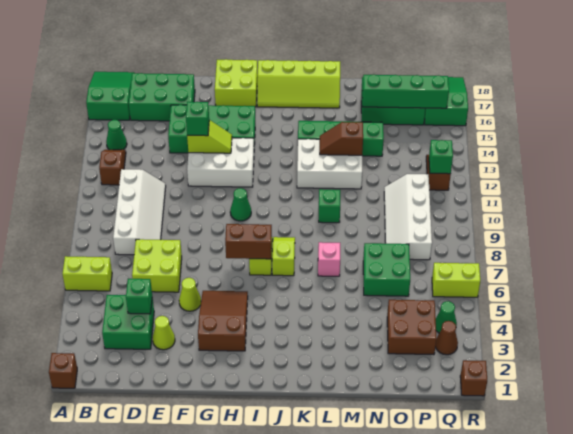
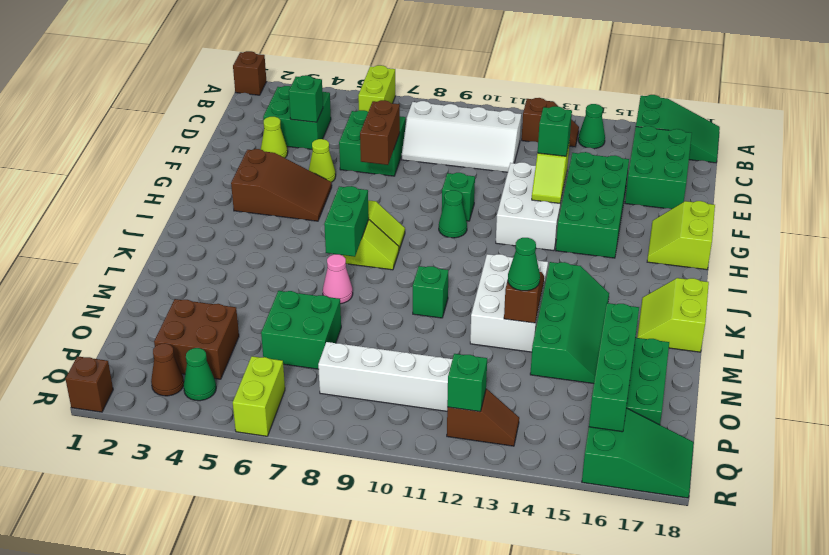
lime 2x2 brick [132,239,182,292] -> green 2x2 brick [339,110,406,176]
none -> green 1x1 brick [442,173,475,221]
lime 2x2 brick [215,59,258,107] -> lime 2x2 slope [647,201,715,270]
brown 1x2 brick [225,224,272,259] -> brown 1x2 brick moved to [360,100,400,165]
lime 2x4 slope [257,60,340,108] -> lime 2x2 slope [637,278,709,352]
none -> green 1x2 brick [324,186,369,257]
pink 1x1 brick [318,242,340,276] -> pink 1x1 cone [323,254,353,304]
none -> green 1x1 cone [508,238,540,291]

